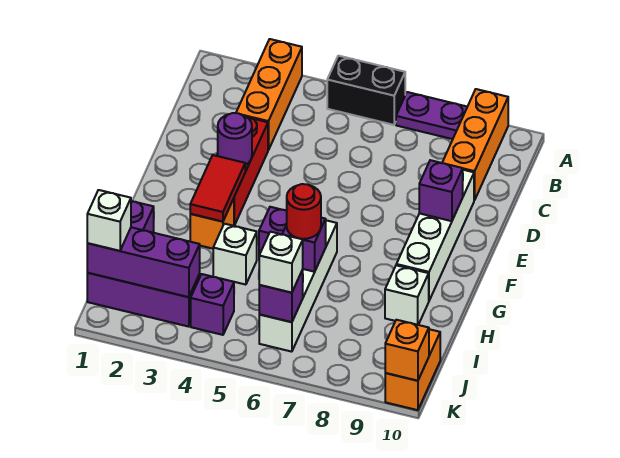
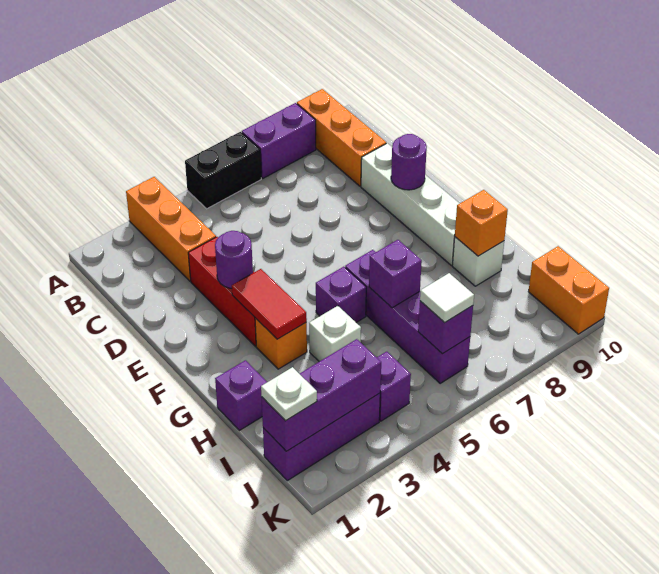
purple 1x2 plate [396,92,467,139] -> purple 1x2 brick [242,103,316,178]
purple 1x1 brick [419,160,463,221] -> purple 1x1 round brick [391,134,427,190]
white 1x4 brick [259,220,337,352] -> purple 1x4 brick [345,250,470,383]
red 1x1 round brick [287,184,321,239] -> none
white 1x1 brick [87,190,131,251] -> white 1x1 plate [261,367,317,421]
white 1x1 brick [259,232,303,293] -> white 1x1 tile [420,273,474,323]
orange 1x1 brick [385,320,429,381] -> orange 1x1 brick moved to [455,190,508,256]

